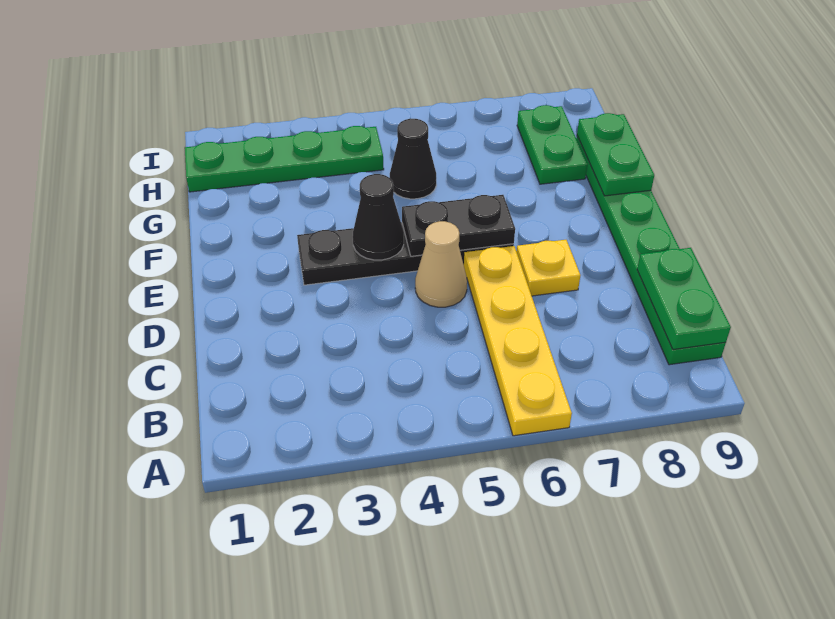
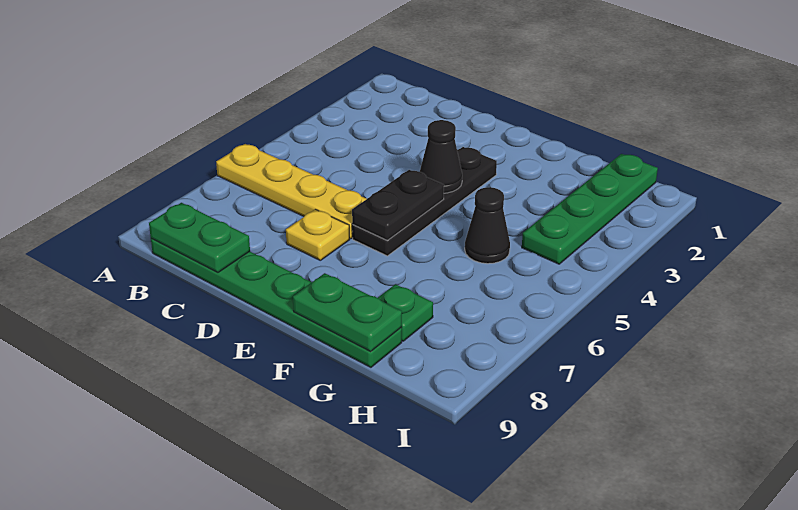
tan 1x1 cone [415,221,467,307] -> none
green 1x2 plate [517,105,587,184] -> green 1x1 plate [378,284,433,341]

